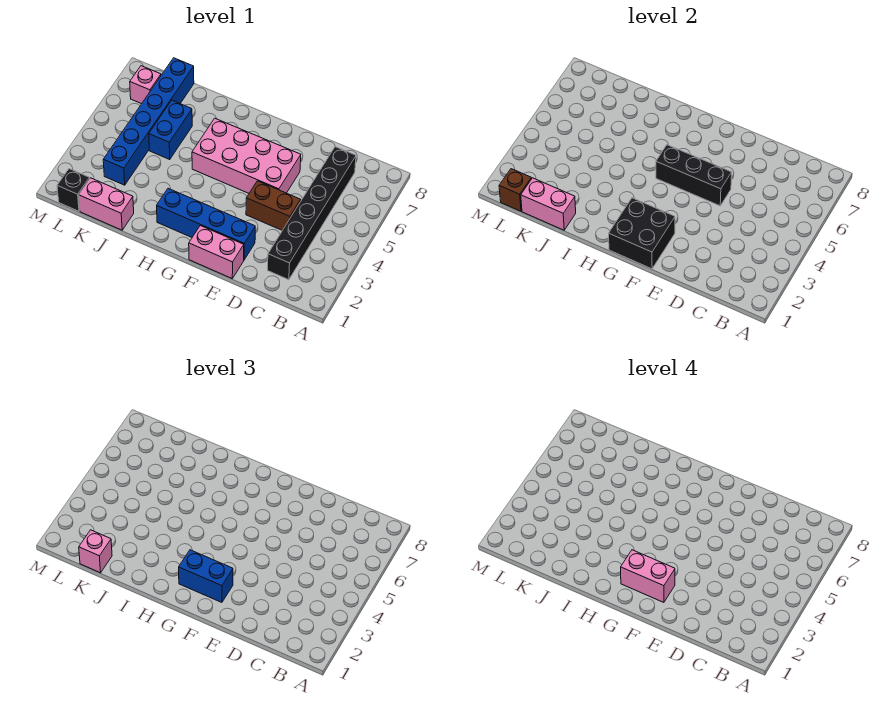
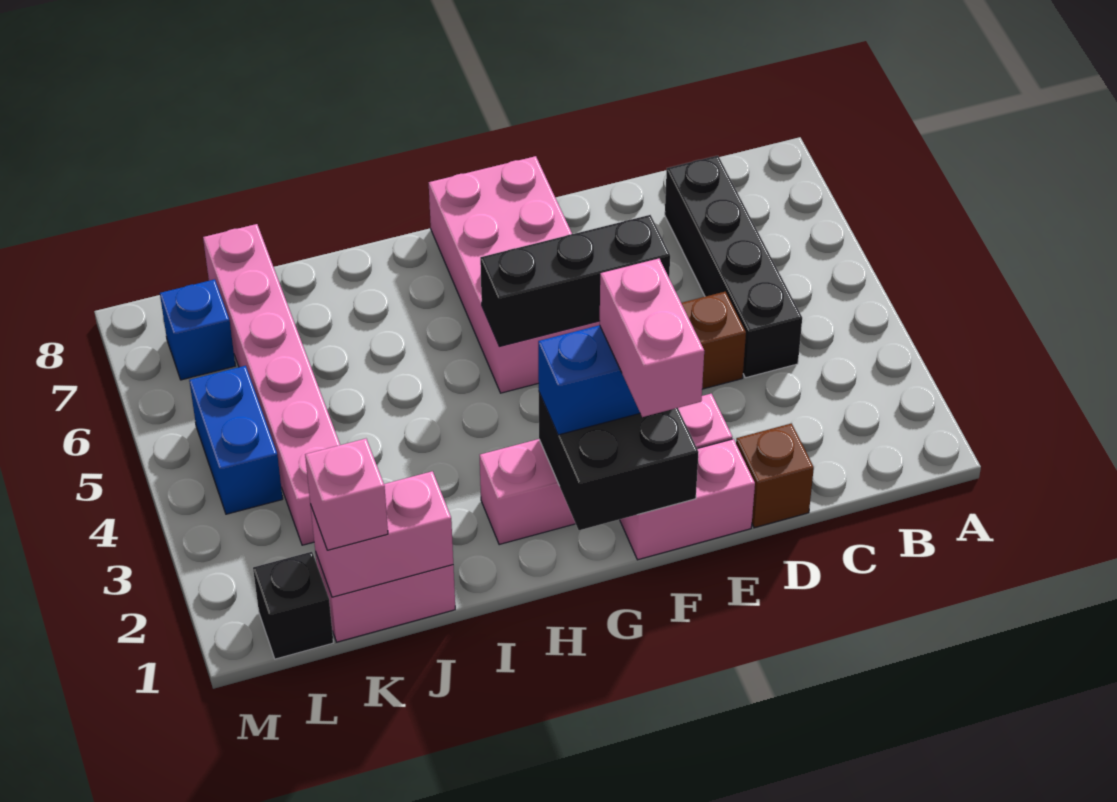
black 1x6 brick [268,147,356,280] -> black 1x4 brick [665,156,802,378]
blue 1x4 brick [157,188,255,260] -> pink 1x4 brick [480,394,732,545]
pink 2x4 brick [192,118,301,193] -> pink 2x4 brick turned to [429,156,600,393]
pink 1x2 brick [621,550,675,602] -> pink 1x2 brick turned to [600,259,704,417]
blue 1x2 brick [149,100,192,159] -> blue 1x2 brick moved to [189,366,283,514]
blue 1x6 brick [103,58,194,185] -> pink 1x6 brick [203,224,340,545]
brown 1x1 brick [499,169,532,211] -> brown 1x1 brick moved to [736,423,814,528]
pink 1x1 brick [130,66,161,104] -> blue 1x1 brick [160,279,235,380]

